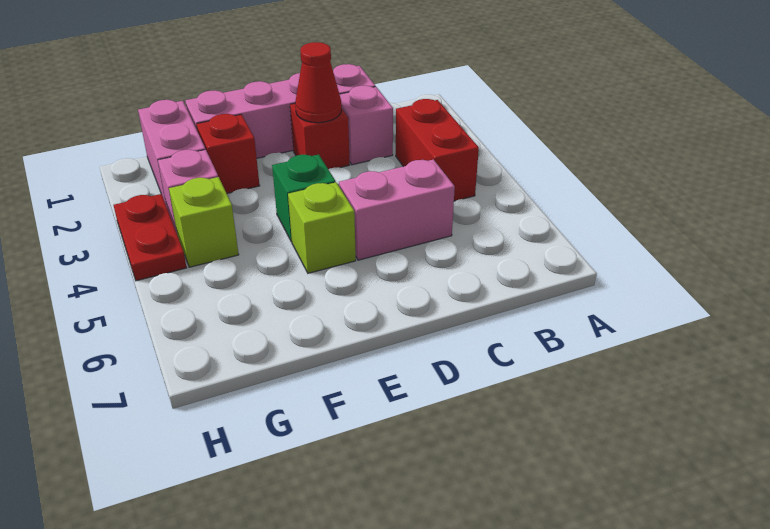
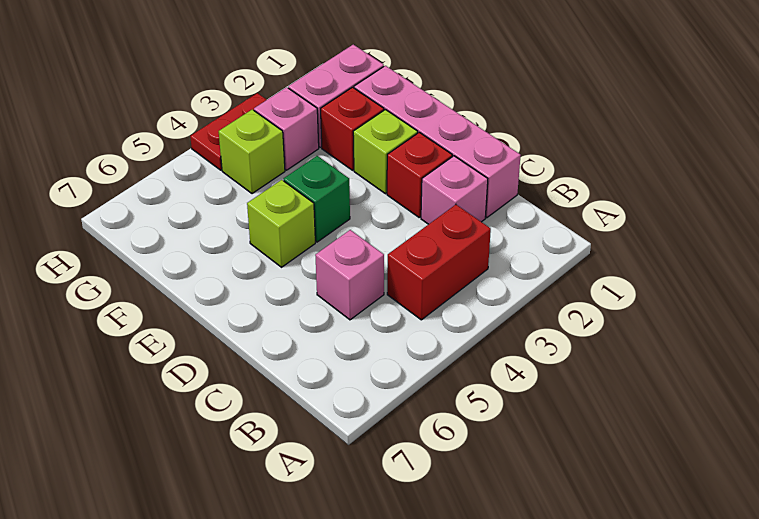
pink 1x2 brick [339,160,455,260] -> pink 1x1 brick [315,230,384,320]
red 1x1 cone [295,42,342,123] -> none
none -> lime 1x1 brick [353,110,418,194]

